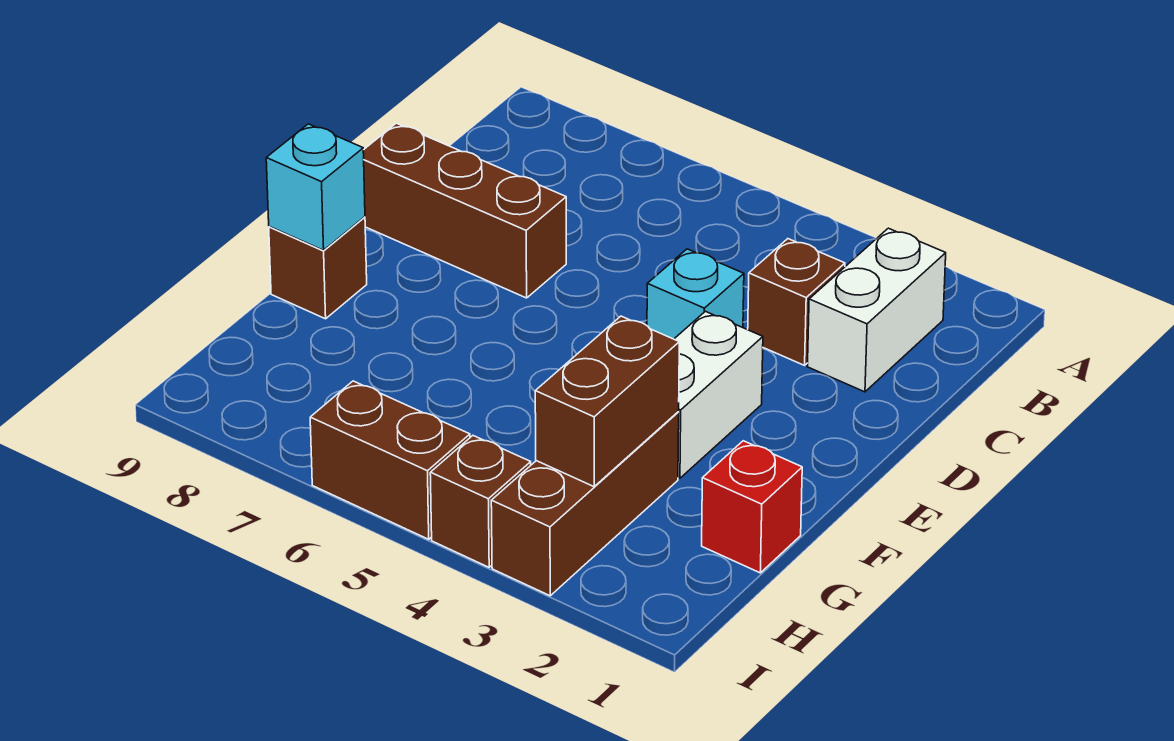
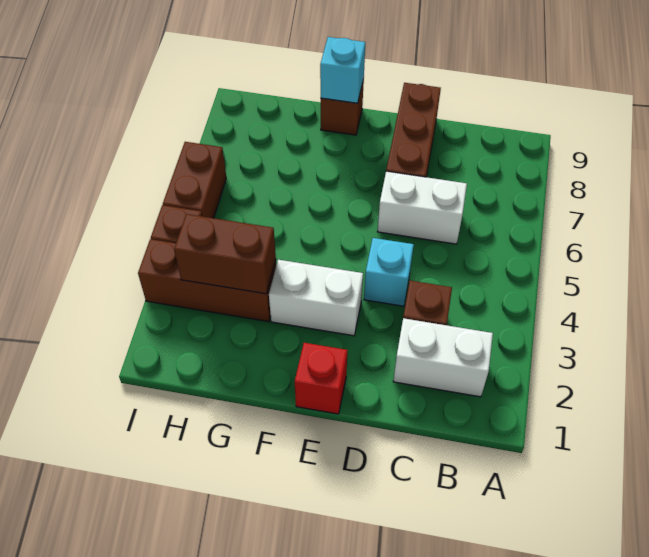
none -> white 1x2 brick [378,171,467,244]
red 1x1 brick [702,441,802,573] -> red 1x1 brick moved to [295,343,347,414]

